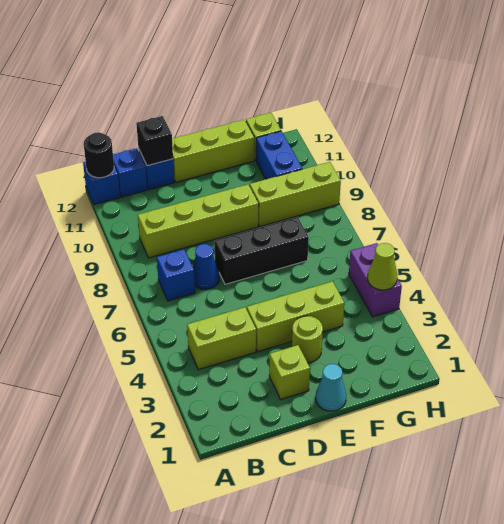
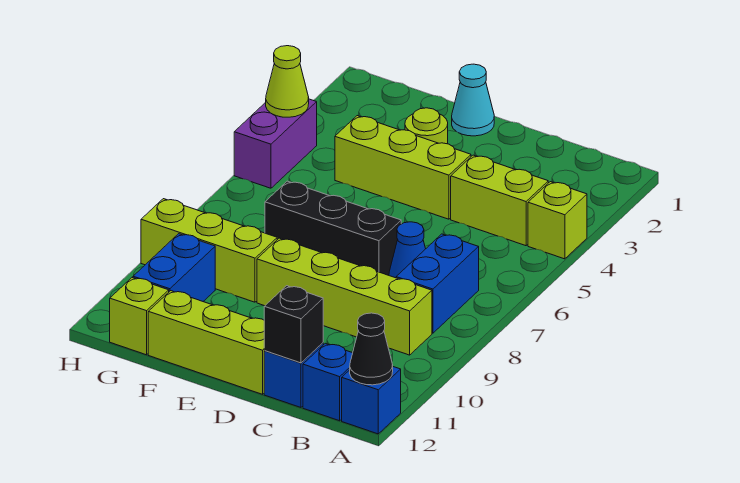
black 1x1 round brick [84,132,114,178] -> black 1x1 cone [350,313,393,385]
blue 1x1 brick [157,249,195,301] -> blue 1x2 brick [396,234,479,333]
lime 1x1 brick [269,345,310,399] -> lime 1x1 brick moved to [528,182,587,259]

